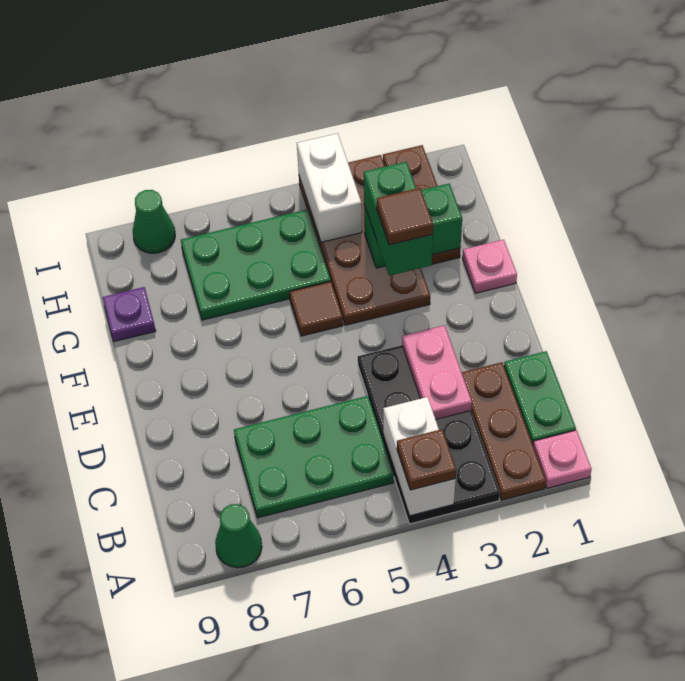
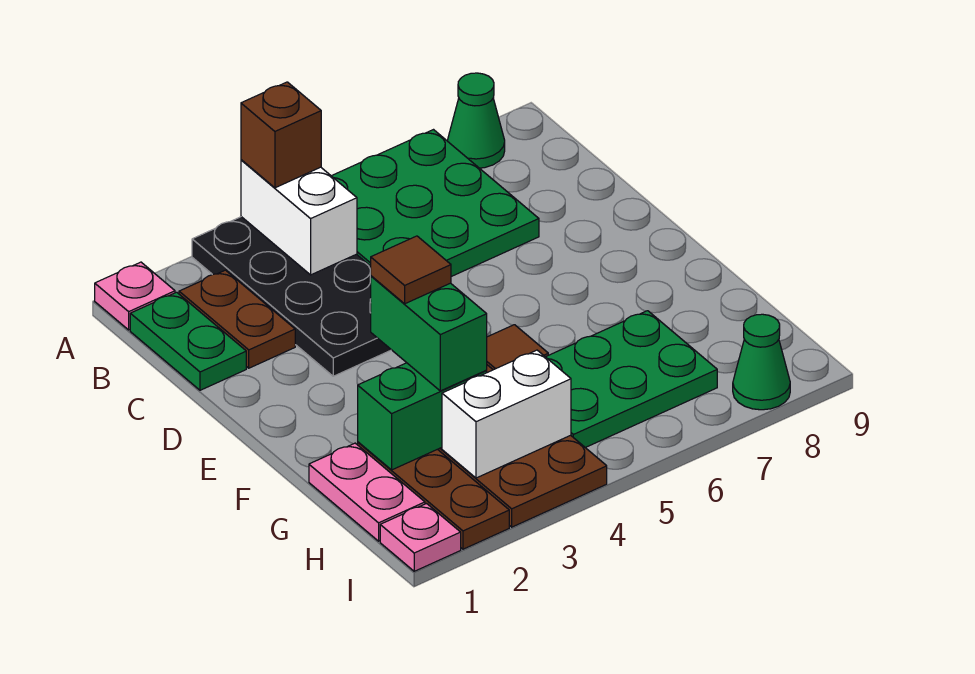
brown 1x3 plate [462,362,546,500] -> brown 1x2 plate [179,270,295,368]
brown 1x1 plate [397,429,456,490] -> brown 1x1 brick [241,82,321,188]
green 2x3 plate [234,396,394,518] -> green 3x3 plate [332,130,539,277]
pink 1x2 plate [402,325,472,419] -> pink 1x2 plate moved to [309,443,425,541]
pink 1x1 plate [463,240,517,293] -> pink 1x1 plate moved to [380,504,461,571]
purple 1x1 plate [103,287,156,341] -> none
white 1x2 brick [297,133,362,242] -> white 1x2 brick turned to [442,350,571,478]

